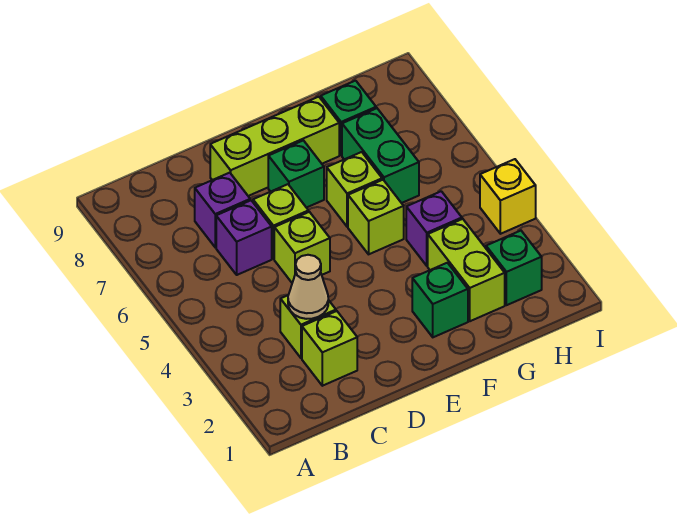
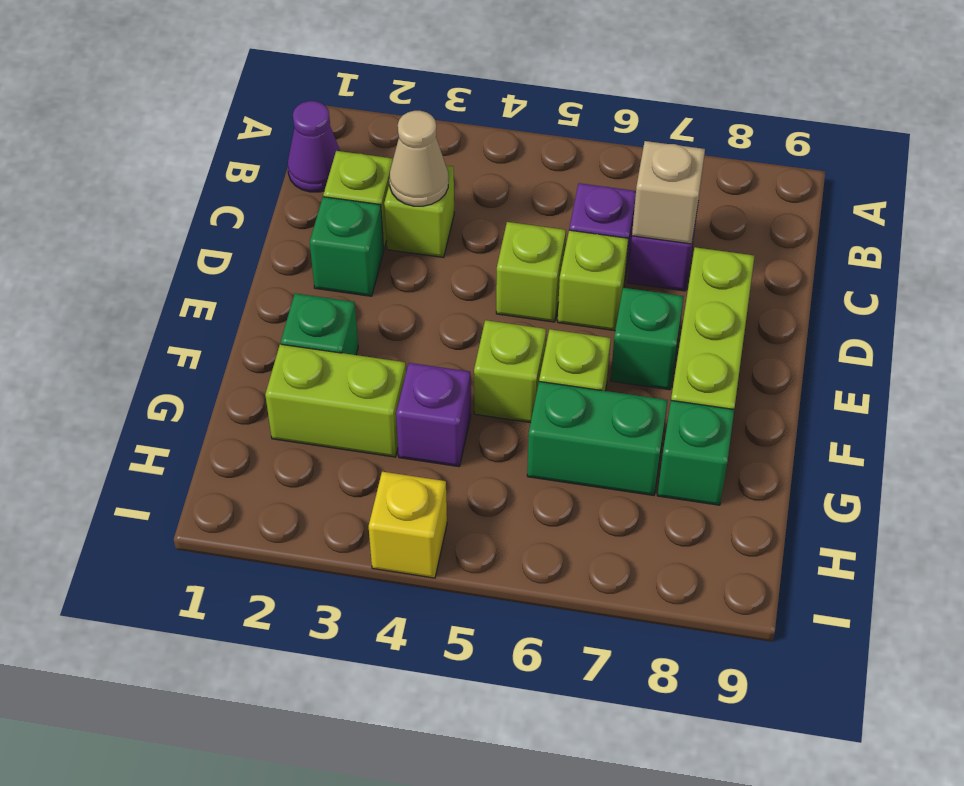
none -> purple 1x1 cone [288,101,340,192]
none -> tan 1x1 brick [632,141,705,244]
green 1x1 brick [486,231,542,305] -> green 1x1 brick moved to [310,197,384,296]

